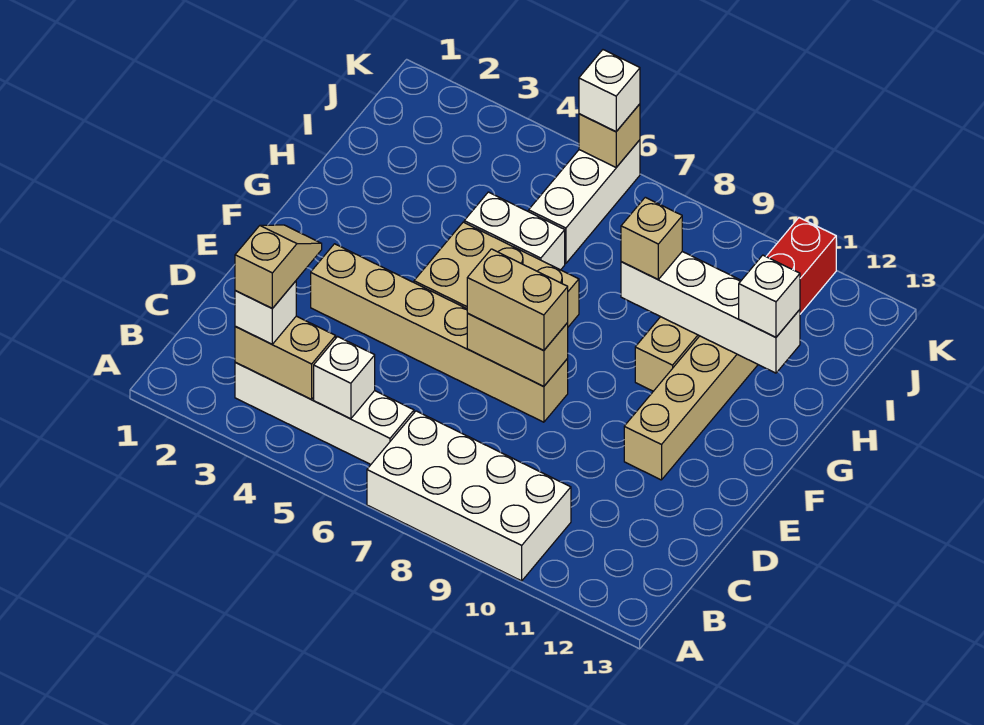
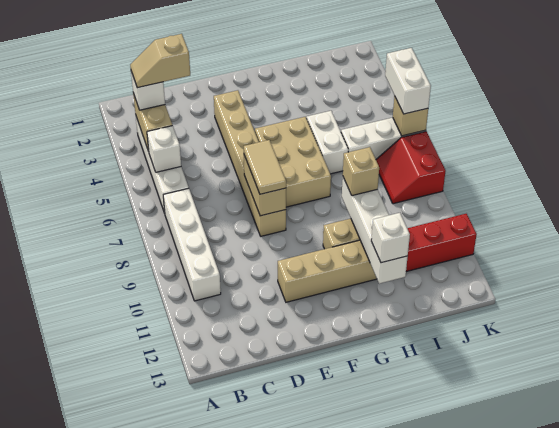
white 2x4 brick [367,411,571,581] -> white 1x4 brick [163,188,221,301]
tan 1x2 slope [235,225,322,308] -> tan 1x2 slope turned to [130,34,190,88]
tan 1x2 brick [467,249,568,351] -> tan 1x2 tile [244,140,286,194]
none -> red 2x2 slope [376,132,446,204]
white 1x1 brick [579,50,640,132] -> white 1x2 brick [385,48,431,114]

